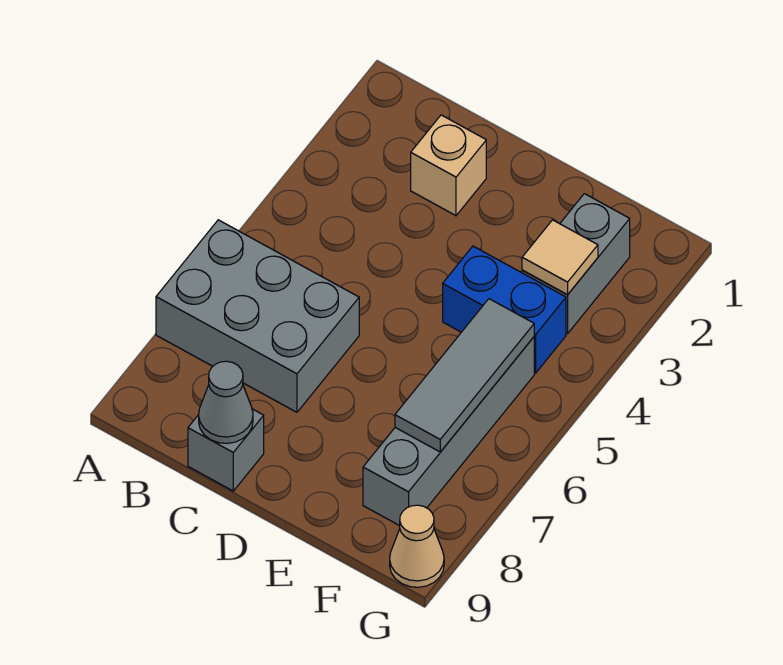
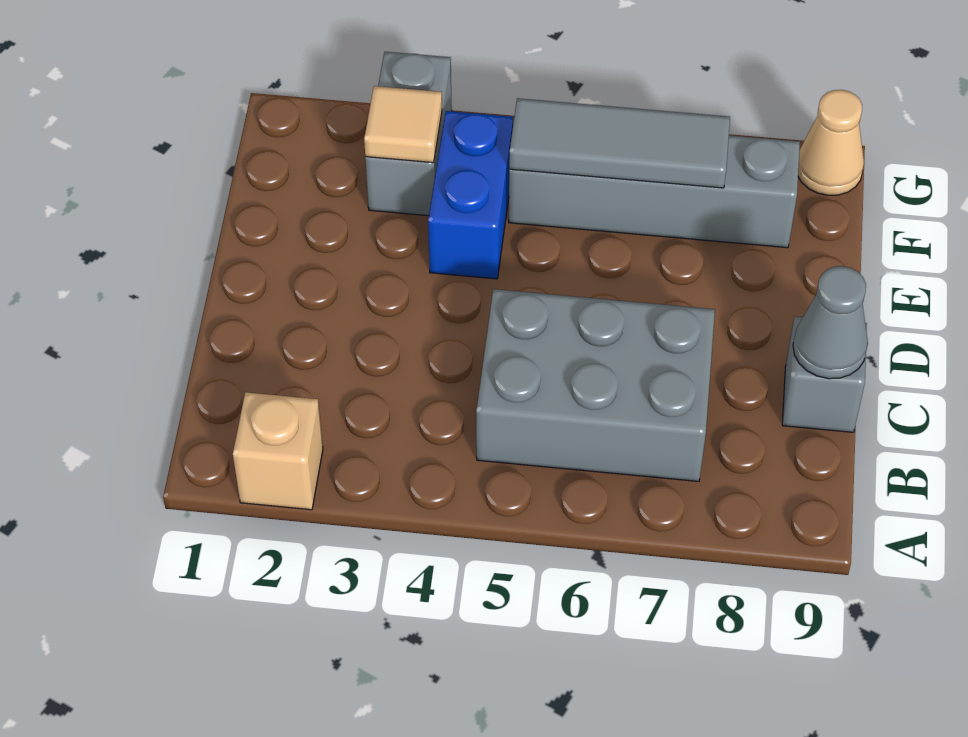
grey 2x3 brick [156,220,359,412] -> grey 2x3 brick turned to [476,289,715,481]
tan 1x1 brick [411,115,486,216] -> tan 1x1 brick moved to [233,392,323,510]
grey 1x2 brick [522,194,630,334] -> grey 1x2 brick turned to [365,52,452,216]

